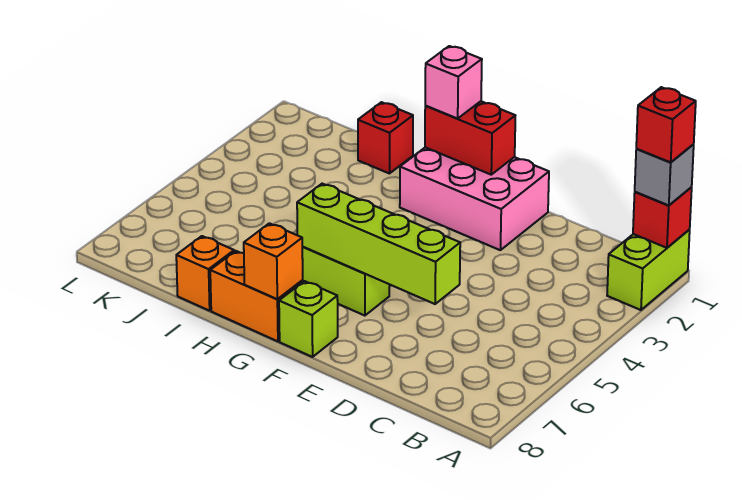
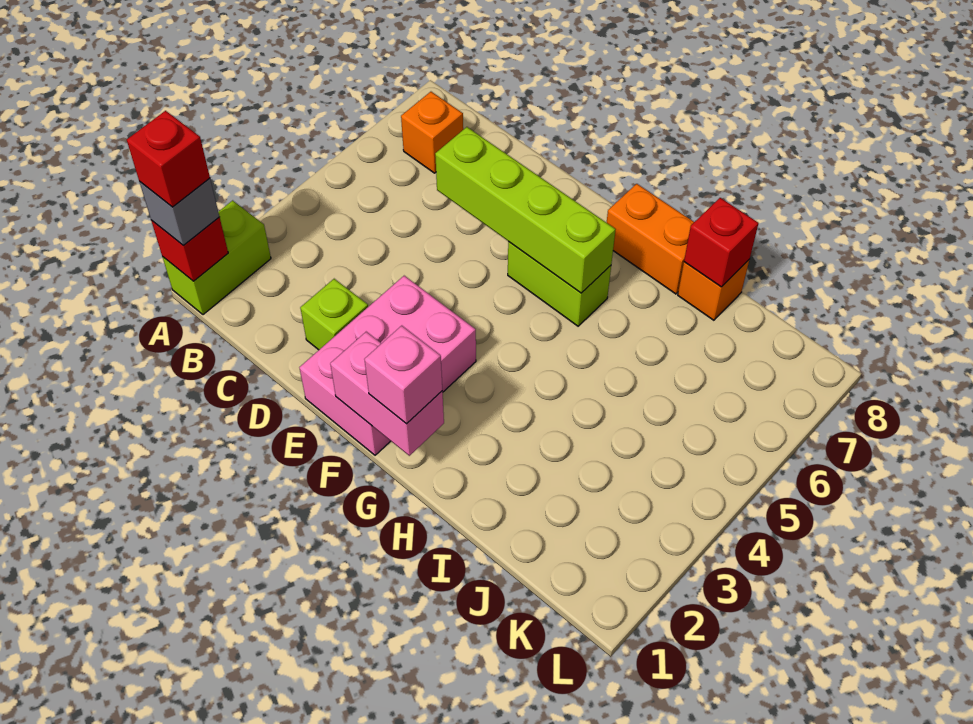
pink 2x3 brick [400,147,549,250] -> pink 2x3 brick turned to [299,276,476,455]
red 1x2 brick [425,101,515,175] -> pink 1x2 brick [330,332,444,456]
lime 1x1 brick [279,281,338,357] -> lime 1x1 brick moved to [300,279,368,350]
orange 1x1 brick [244,223,303,299] -> orange 1x1 brick moved to [401,92,463,173]
red 1x1 brick [358,102,413,174] -> red 1x1 brick moved to [684,198,759,287]

